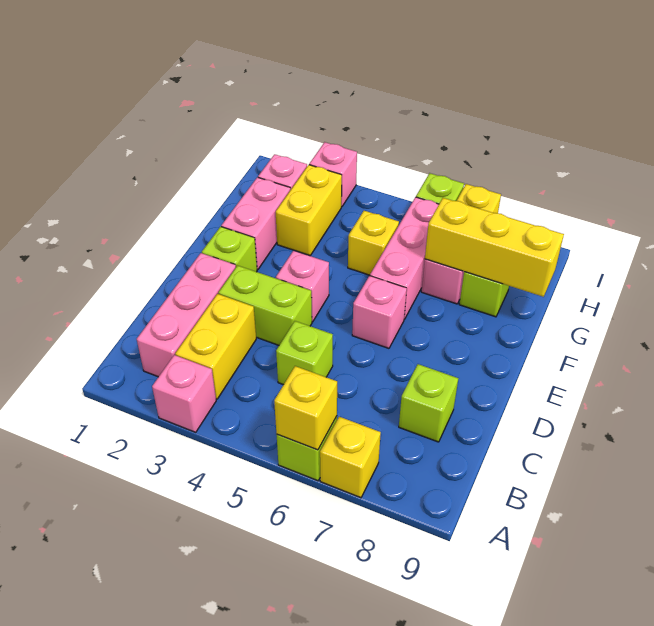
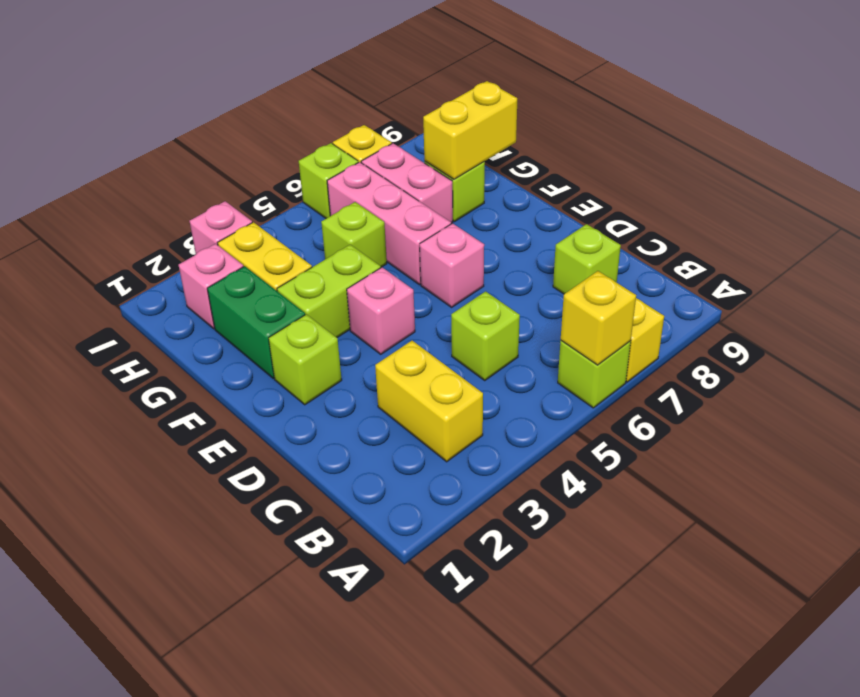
pink 1x1 brick [152,355,216,432] -> none
pink 1x3 brick [137,253,236,377] -> none
lime 1x2 brick [218,266,312,345] -> lime 1x2 brick moved to [277,244,381,338]
pink 1x2 brick [221,177,290,270] -> green 1x2 brick [207,266,305,378]
yellow 1x1 brick [348,211,399,275] -> lime 1x1 brick [321,202,387,267]
yellow 1x3 brick [425,198,564,297] -> yellow 1x2 brick [423,81,517,179]

